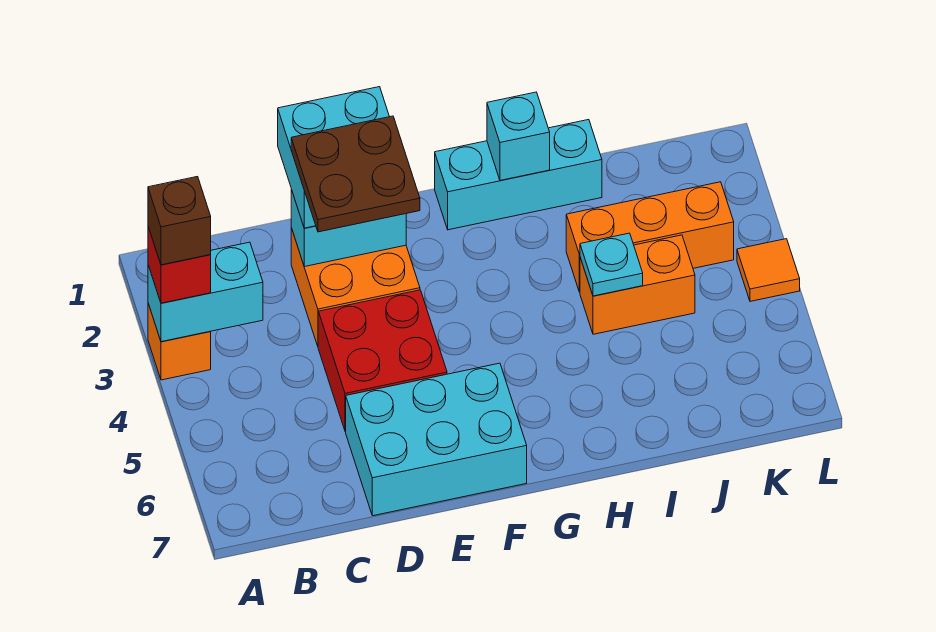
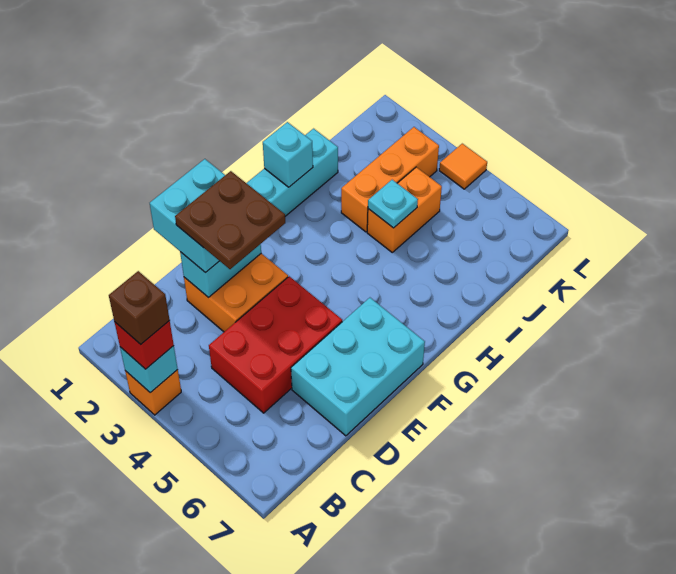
cyan 1x2 brick [148,242,263,342] -> cyan 1x1 brick [120,346,178,393]
red 2x2 brick [318,290,447,431] -> red 2x3 brick [209,276,342,413]

